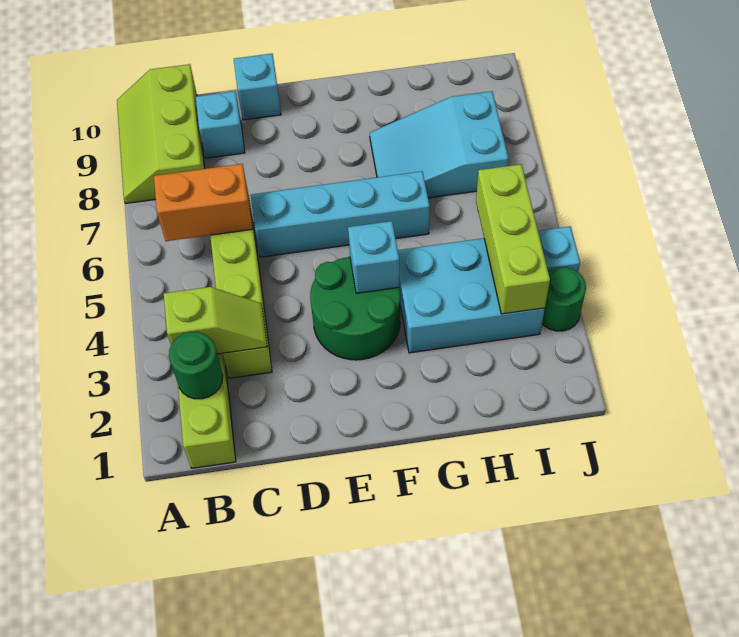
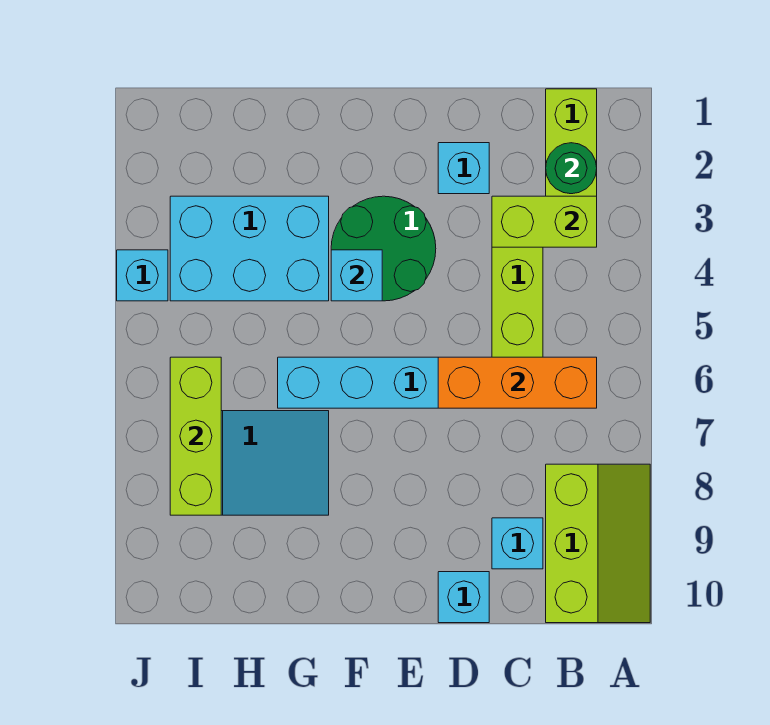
lime 1x2 slope [164,287,267,354] -> lime 1x2 brick [492,196,597,247]
orange 1x2 brick [154,164,253,241] -> orange 1x3 brick [438,357,597,408]
none -> cyan 1x1 brick [438,143,489,194]
lime 1x3 brick [476,164,550,314] -> lime 1x3 brick moved to [170,357,221,515]
green 1x1 round brick [542,267,586,331] -> none

